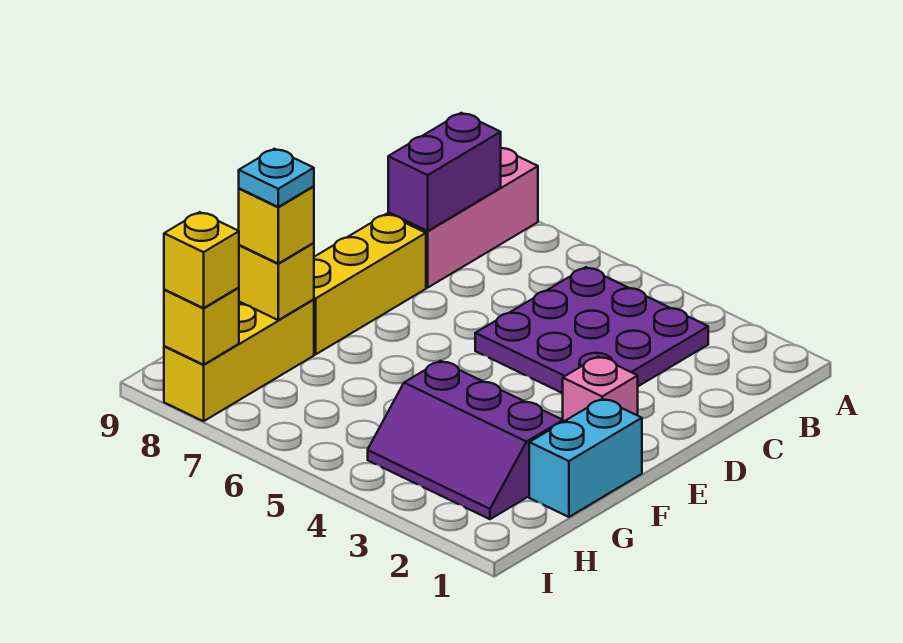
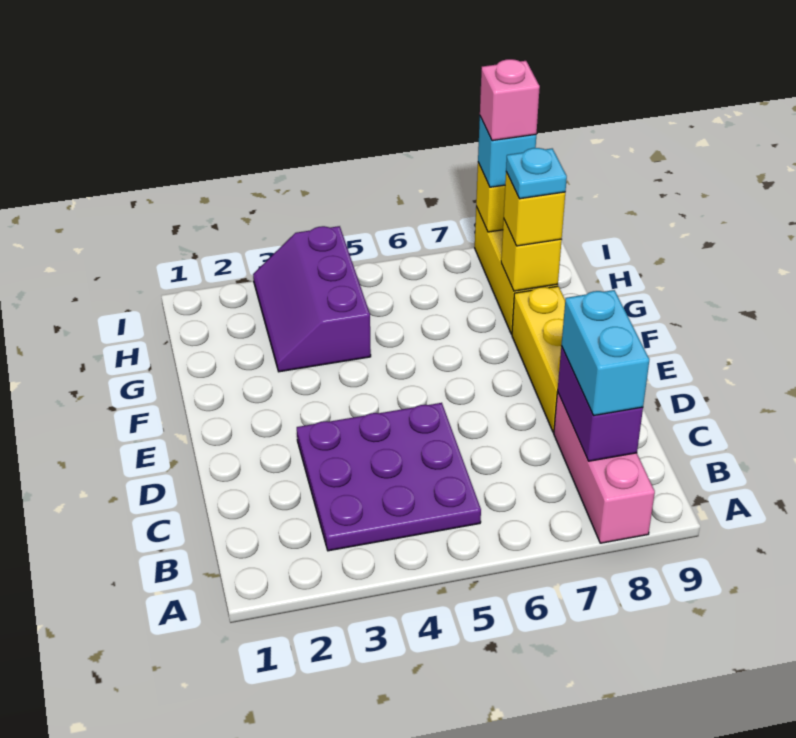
pink 1x1 brick [563,356,638,422] -> pink 1x1 brick moved to [480,59,540,141]
cyan 1x2 brick [529,399,642,517] -> cyan 1x2 brick moved to [562,290,649,416]
purple 2x3 slope [368,361,563,519] -> purple 2x3 slope turned to [253,226,371,372]
yellow 1x1 brick [164,212,239,308] -> cyan 1x1 brick [478,117,536,187]

